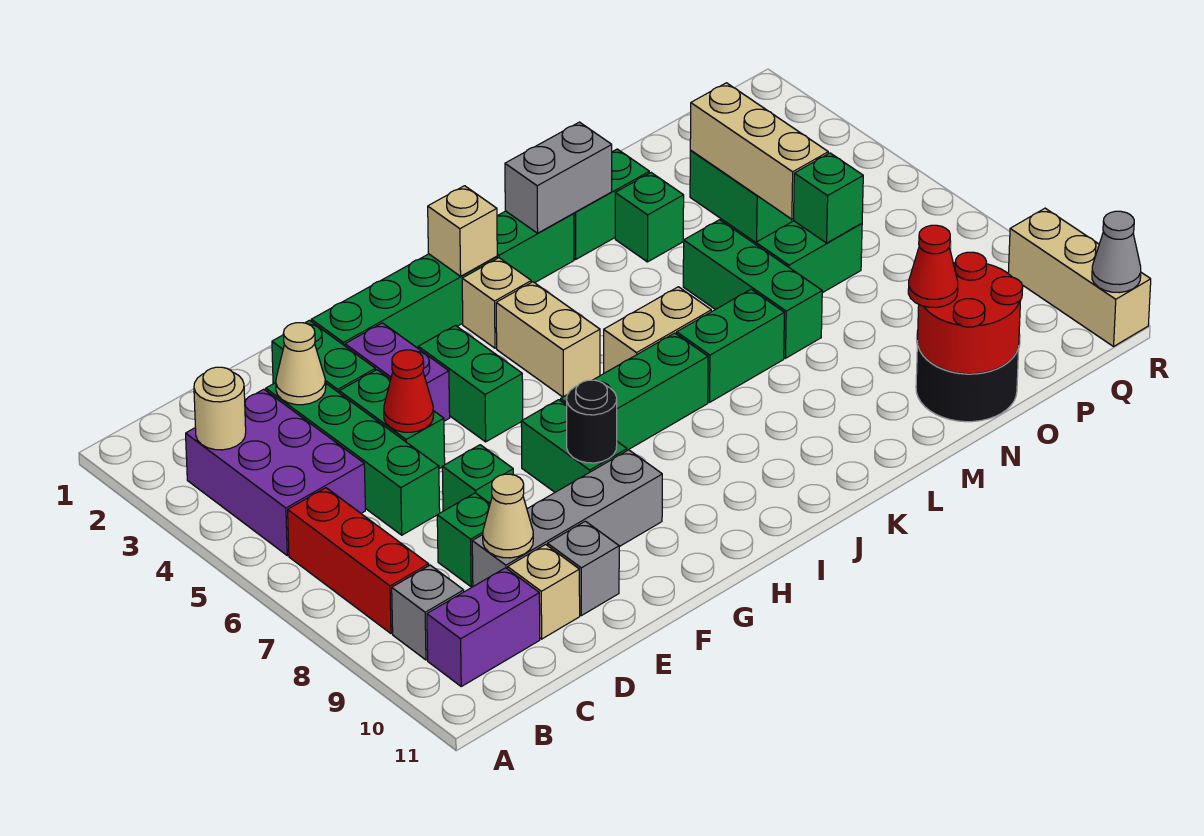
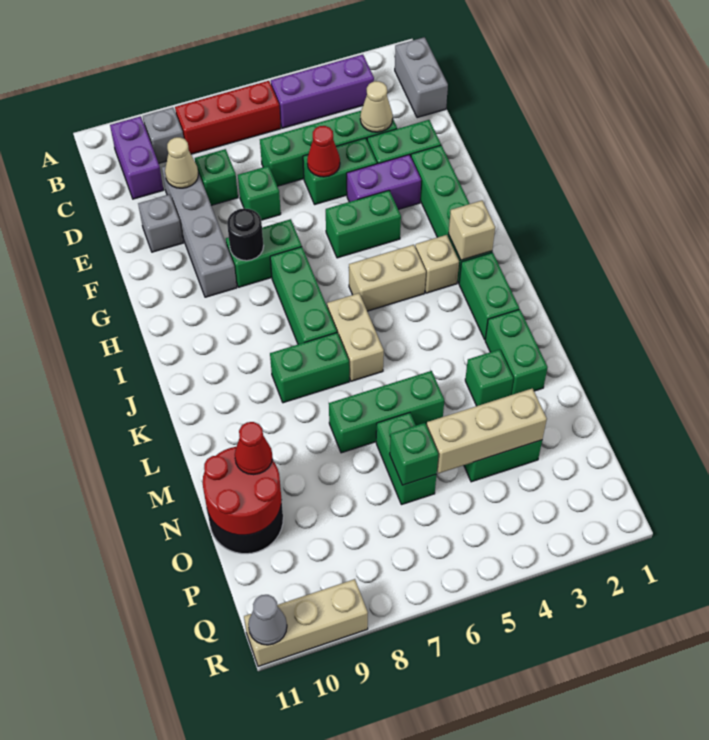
purple 2x3 brick [186,389,365,556] -> purple 1x3 brick [271,55,374,128]
tan 1x1 round brick [194,367,246,450] -> none
tan 1x1 brick [508,544,580,639] -> none
grey 1x2 brick [505,122,612,233] -> grey 1x2 brick moved to [395,37,448,118]
green 1x2 brick [677,289,784,402] -> green 1x2 brick turned to [270,333,349,403]

